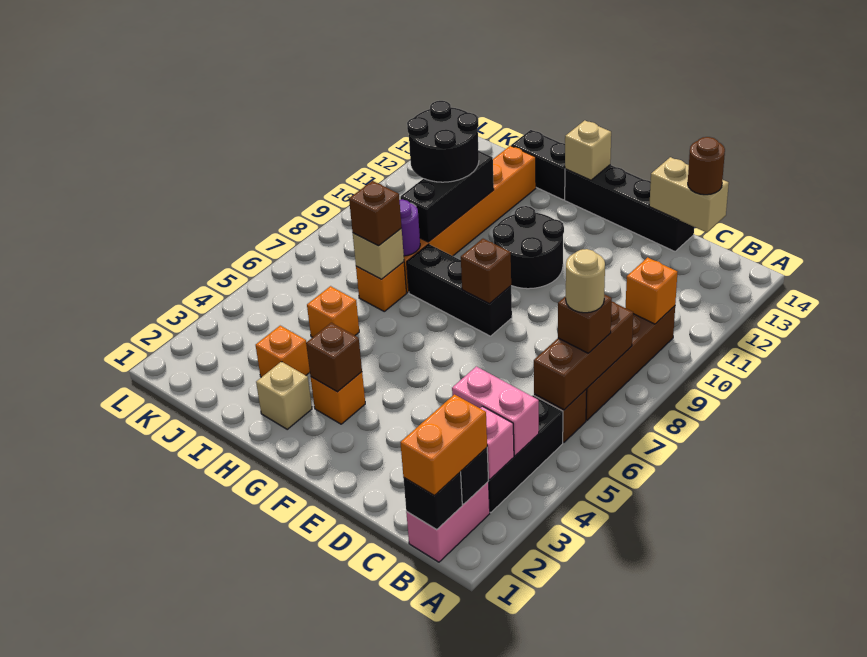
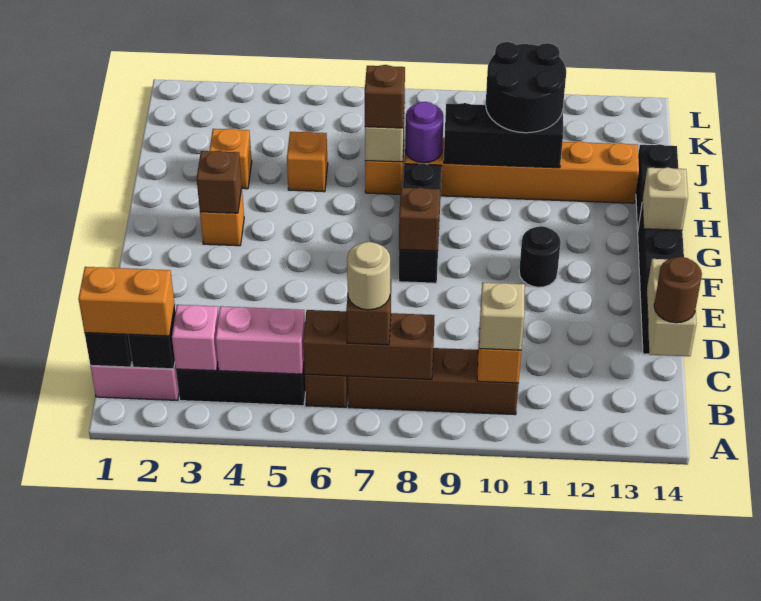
pink 1x2 brick [452,366,539,456] -> pink 1x2 brick turned to [216,306,305,374]
black 2x2 round brick [493,206,564,289] -> black 1x1 round brick [519,226,561,287]
tan 1x1 brick [256,362,312,429] -> tan 1x1 brick moved to [479,282,525,350]

